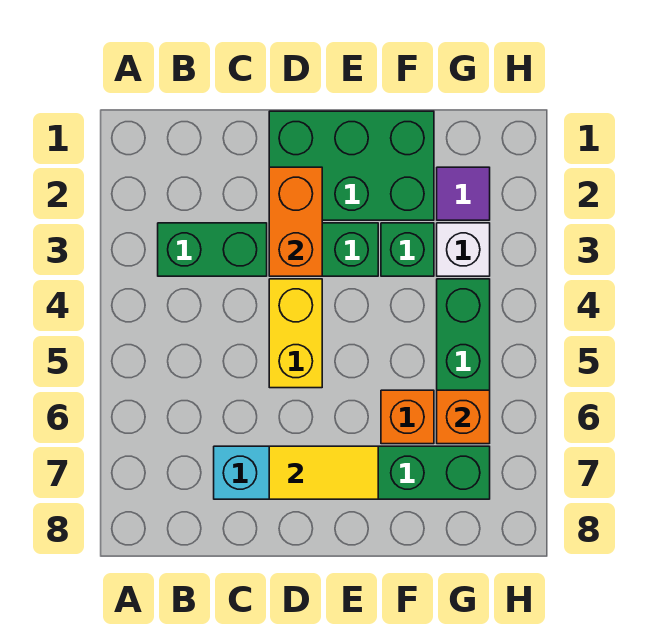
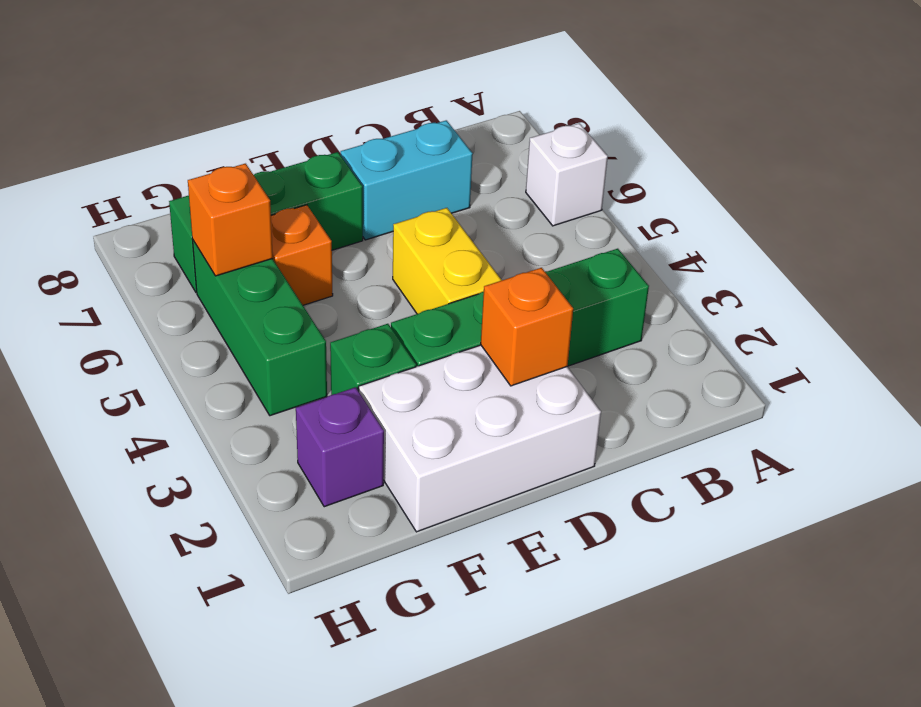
green 2x3 brick [269,111,434,220] -> white 2x3 brick [359,345,601,532]
orange 1x2 brick [269,167,322,276] -> orange 1x1 brick [481,268,573,386]
yellow 1x2 tile [269,446,378,499] -> none
purple 1x1 tile [437,167,490,220] -> purple 1x1 brick [296,387,384,507]
white 1x1 brick [437,223,490,276] -> white 1x1 brick moved to [526,123,608,226]

